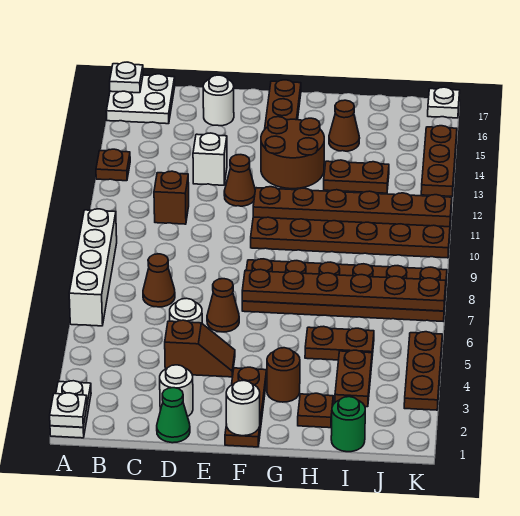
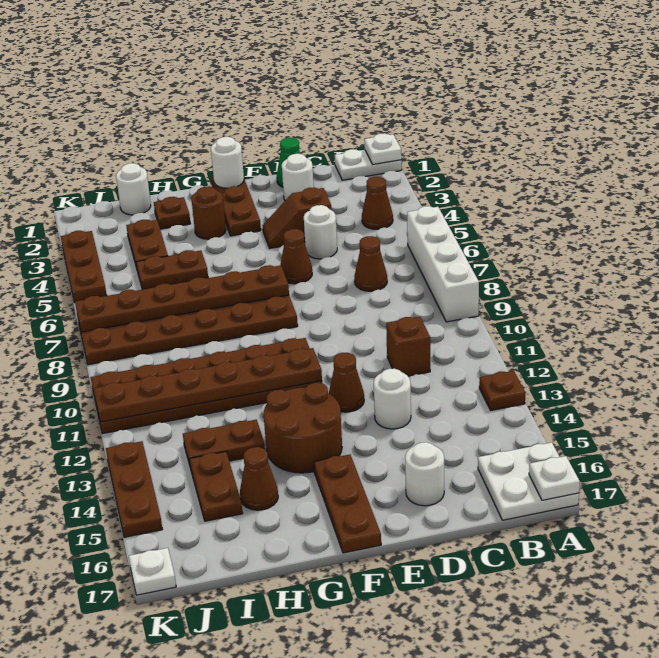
white 1x2 plate [50,381,91,438] -> white 1x2 plate turned to [335,149,402,180]
none -> brown 1x1 cone [362,177,393,229]
white 1x1 brick [193,133,227,185] -> white 1x1 round brick [374,369,411,429]
green 1x1 round brick [331,397,365,452] -> white 1x1 round brick [116,163,151,215]
none -> brown 1x2 plate [189,452,243,521]

